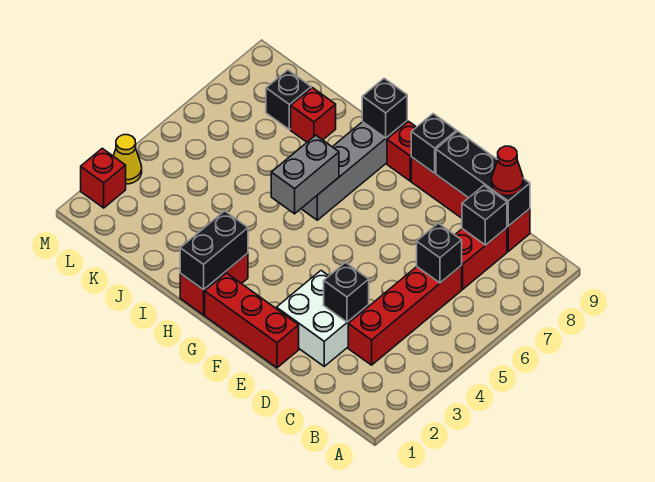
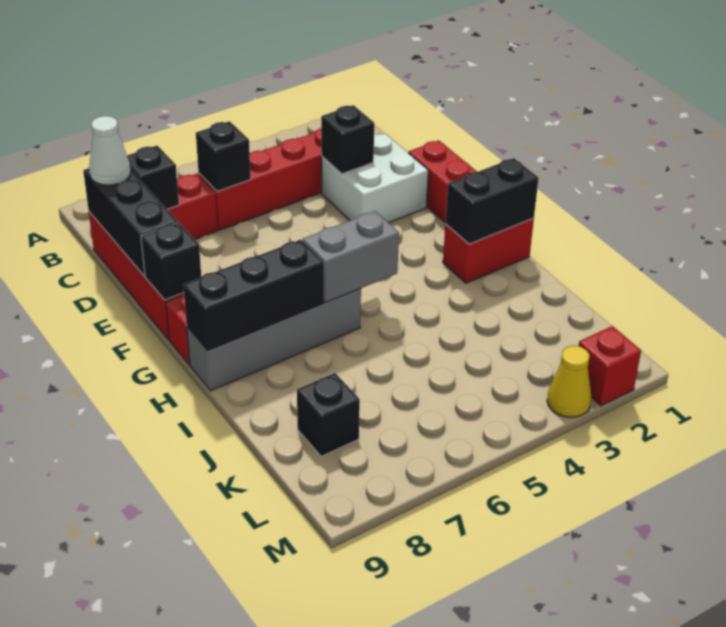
red 1x1 cone [492,146,523,196] -> white 1x1 cone [89,116,131,185]
black 1x1 brick [362,79,407,138] -> black 1x3 brick [183,240,324,350]
red 1x1 brick [291,88,336,142] -> none

